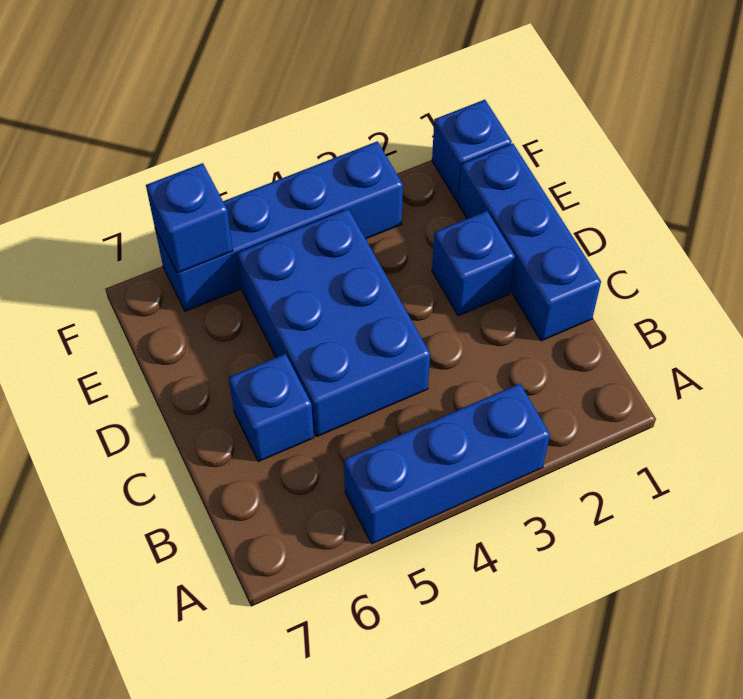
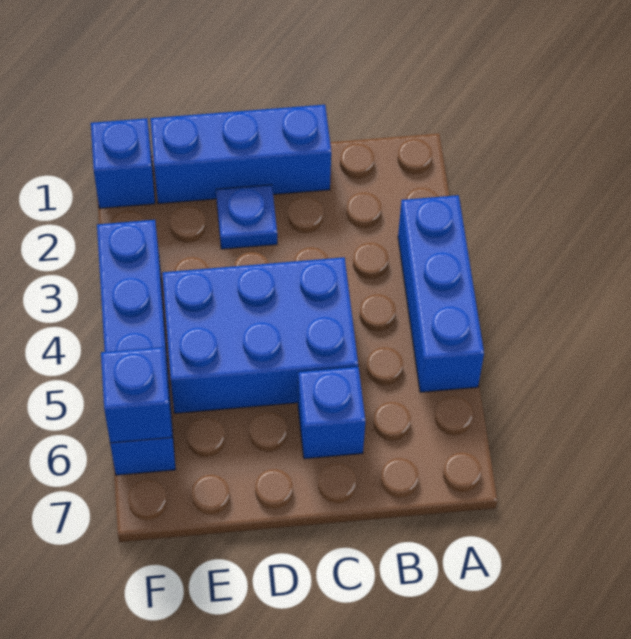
blue 1x1 brick [432,211,515,316] -> blue 1x1 plate [216,185,277,249]

